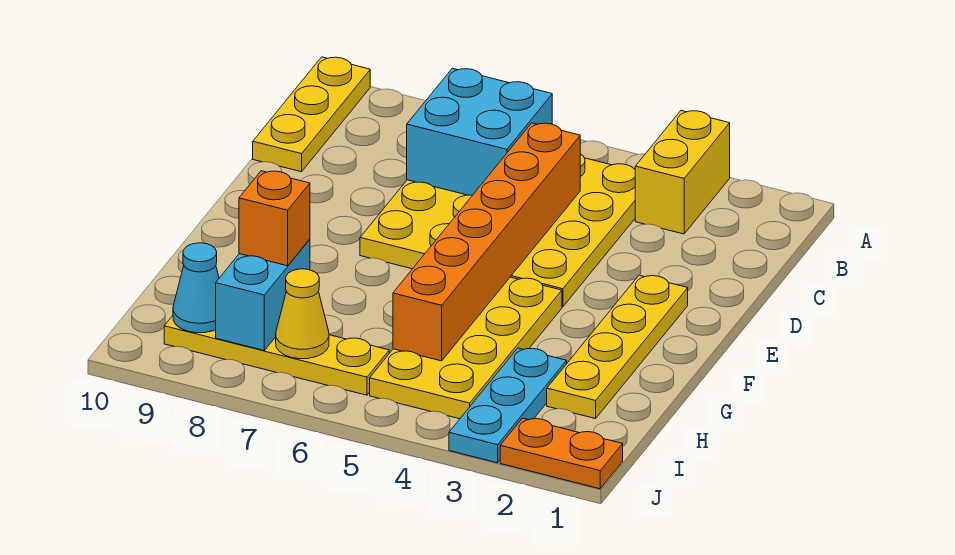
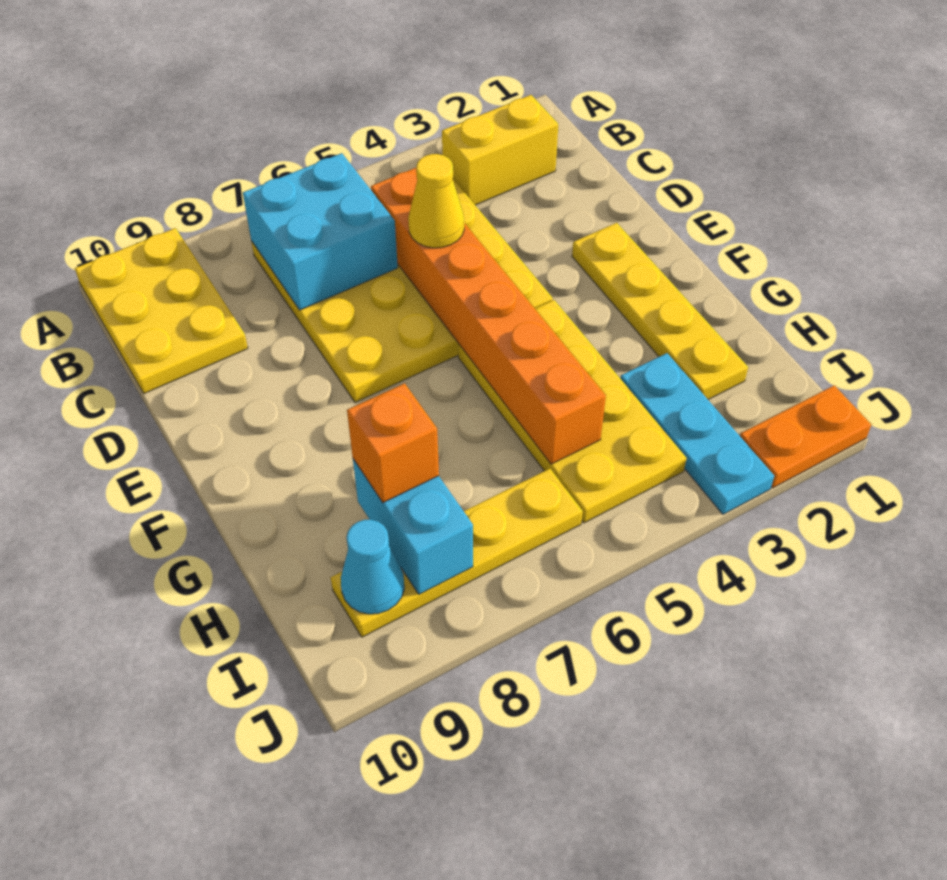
yellow 1x2 brick [635,111,730,234] -> yellow 1x2 brick turned to [442,95,558,205]
yellow 1x3 plate [253,57,370,172] -> yellow 2x3 plate [75,228,248,394]
yellow 1x1 cone [276,269,329,359] -> yellow 1x1 cone moved to [408,154,464,248]

